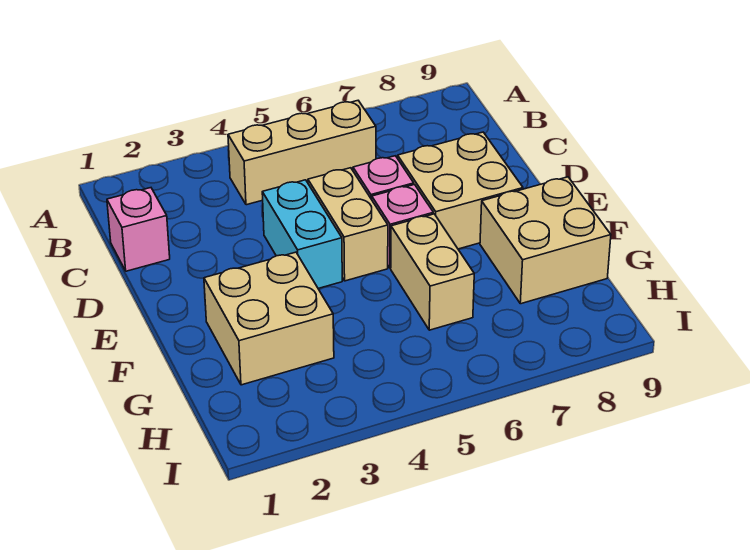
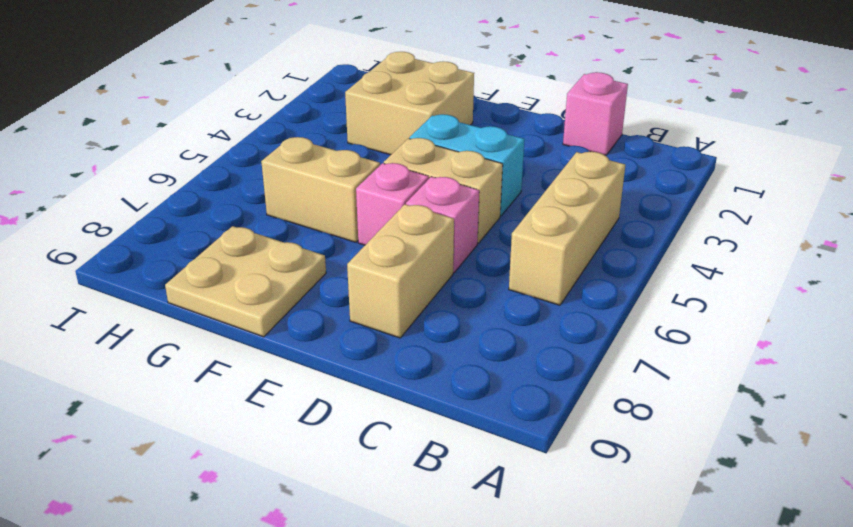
tan 2x2 brick [398,132,523,249] -> tan 1x2 brick [347,204,454,338]
tan 2x2 brick [480,177,611,304] -> tan 2x2 plate [165,226,326,337]

